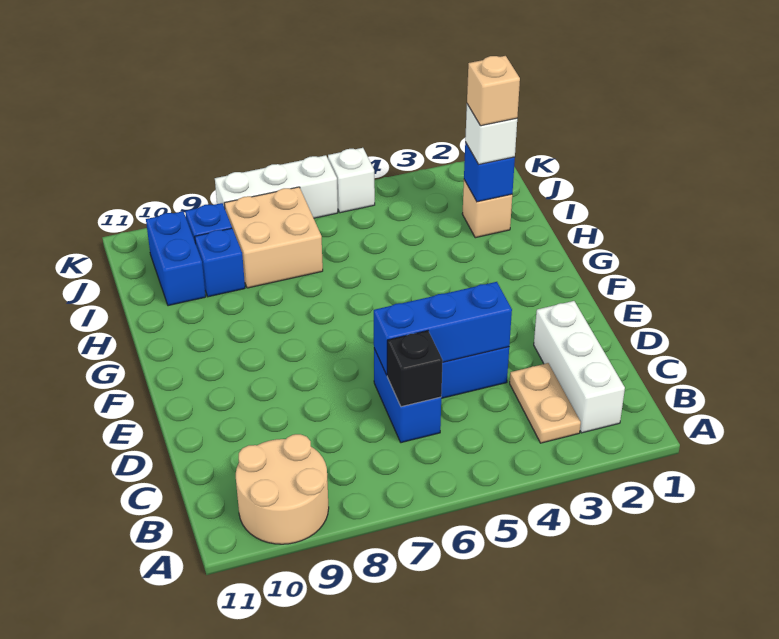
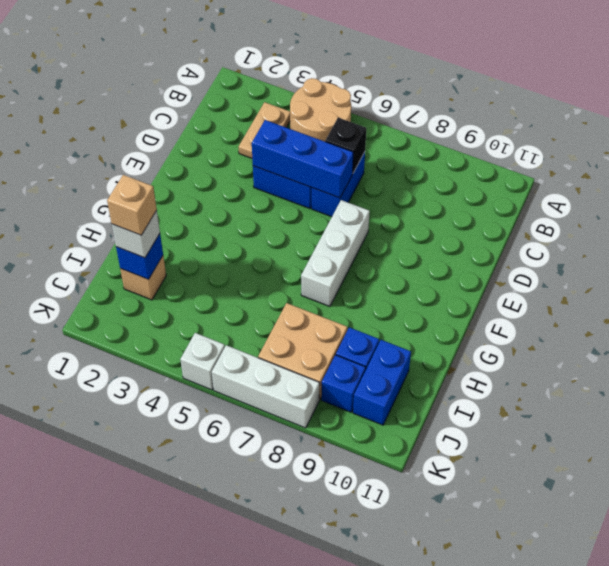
tan 2x2 round brick [236,434,329,544] -> tan 2x2 round brick moved to [290,78,351,141]
white 1x3 brick [534,301,625,433] -> white 1x3 brick moved to [301,200,370,307]

